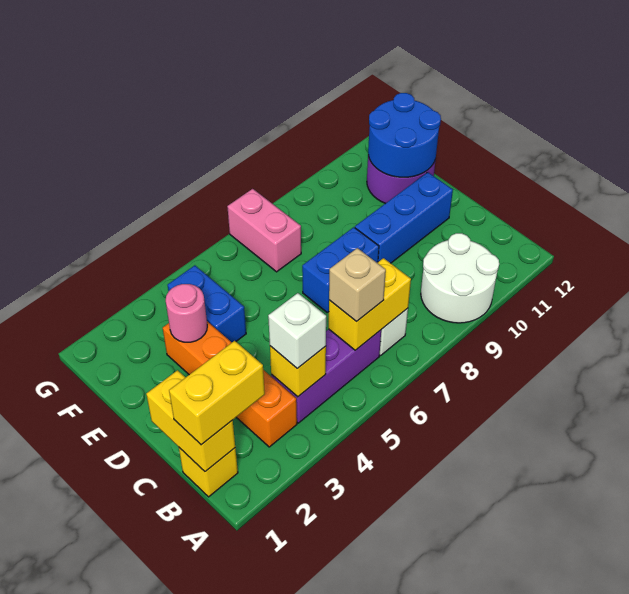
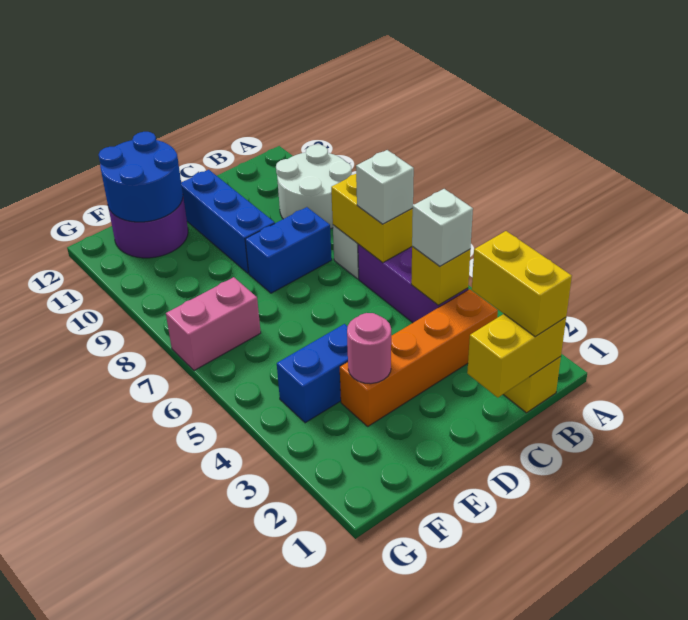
tan 1x1 brick [329,248,386,322] -> white 1x1 brick [356,150,414,224]
blue 1x2 brick [302,227,379,312] -> blue 1x2 brick turned to [245,207,332,293]

